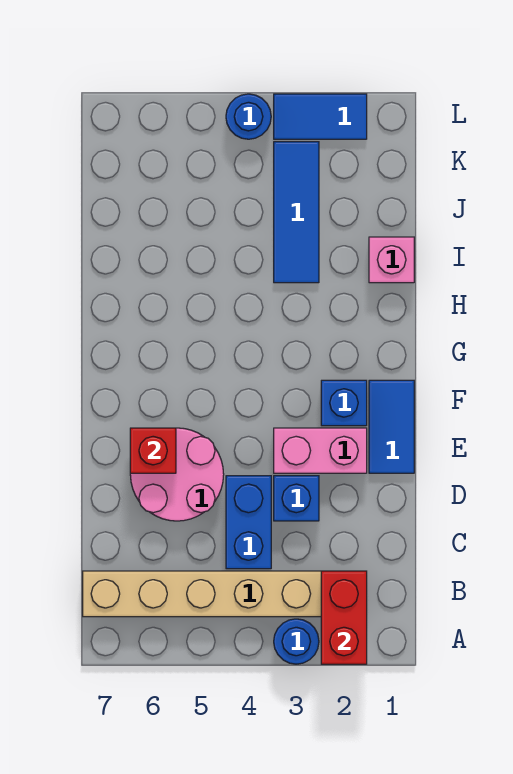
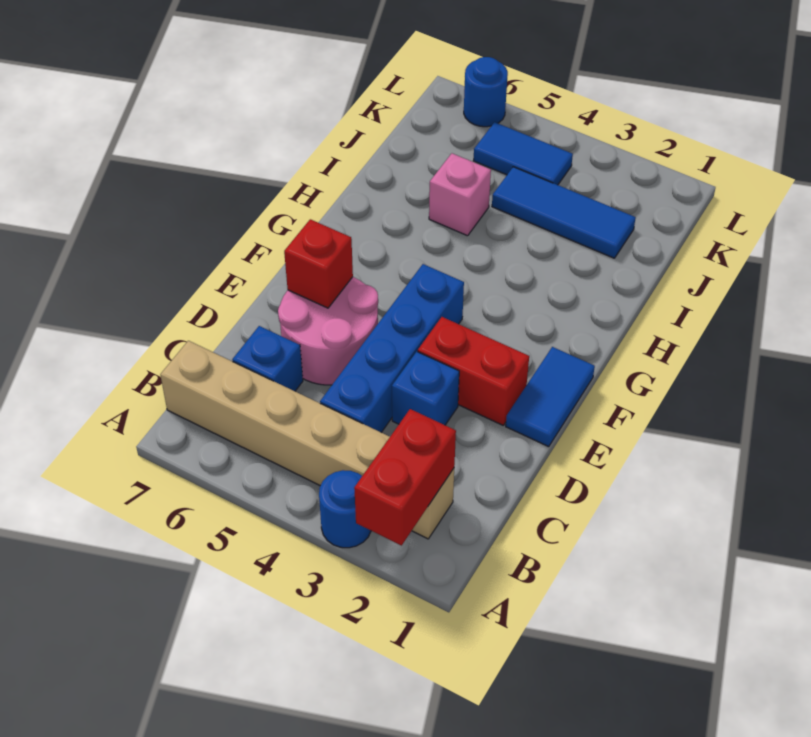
blue 1x2 brick [226,476,271,569] -> blue 1x4 brick [320,264,464,432]
pink 1x2 brick [274,428,367,473] -> red 1x2 brick [418,317,529,426]
blue 1x1 brick [321,380,367,426] -> blue 1x1 brick moved to [232,326,303,391]
pink 1x1 brick [369,237,414,283] -> pink 1x1 brick moved to [429,153,491,236]
blue 1x3 tile [274,142,319,283] -> blue 1x3 tile turned to [492,167,636,258]
blue 1x2 tile [274,94,367,139] -> blue 1x2 tile moved to [473,122,573,185]
blue 1x1 round brick [226,94,271,139] -> blue 1x1 round brick moved to [464,57,508,127]

